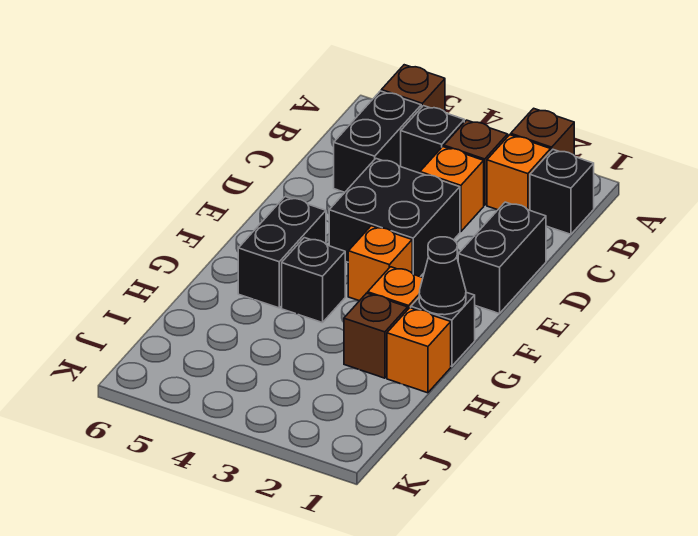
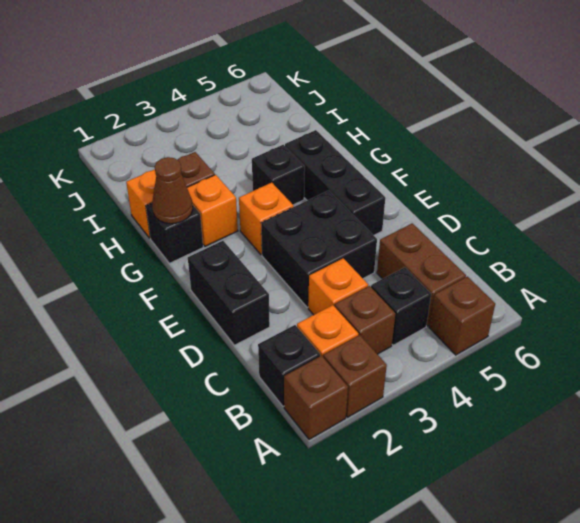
none -> brown 1x1 brick [284,356,348,440]
black 1x2 brick [334,91,421,193] -> brown 1x2 brick [377,223,466,326]
black 1x2 brick [238,197,326,308] -> black 1x3 brick [285,130,385,235]
black 1x1 cone [419,237,466,315] -> brown 1x1 cone [152,157,193,224]

